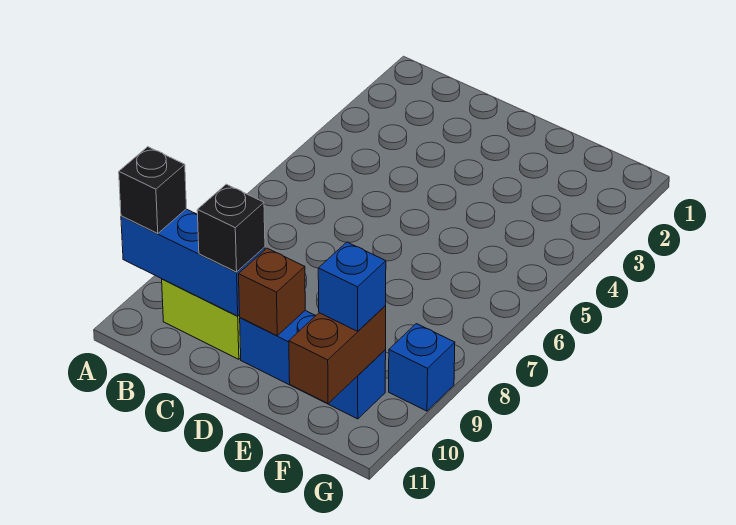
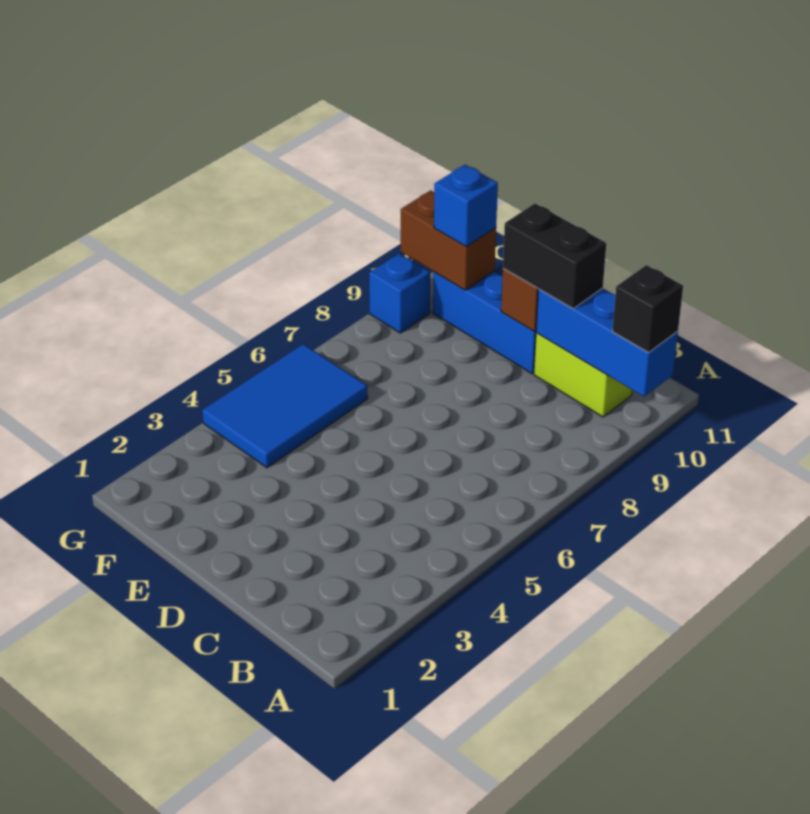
black 1x1 brick [197,184,265,272] -> black 1x2 brick [503,204,606,309]
none -> blue 2x3 tile [202,344,368,468]
brown 1x2 brick [289,306,386,404] -> brown 1x2 brick turned to [401,190,496,290]

